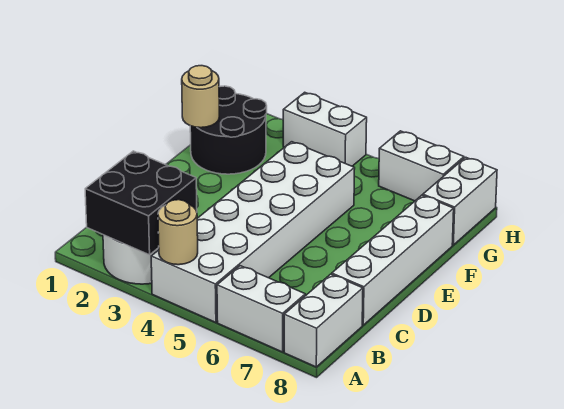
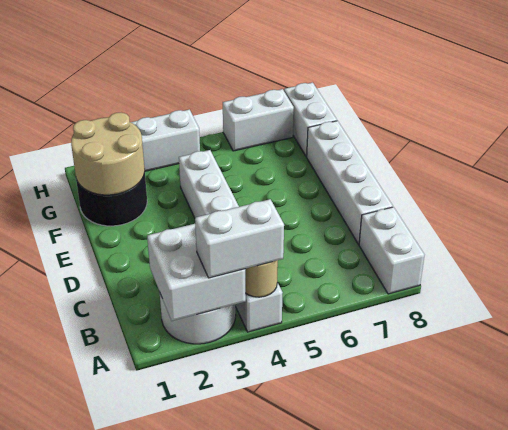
black 2x2 brick [85,151,197,255] -> white 2x2 brick [147,224,246,321]
white 2x6 brick [151,142,355,323] -> white 1x6 brick [179,150,283,332]
white 1x2 brick [217,266,305,352] -> white 1x2 brick moved to [195,199,284,278]
tan 1x1 round brick [182,66,219,128] -> tan 2x2 round brick [71,113,145,195]

